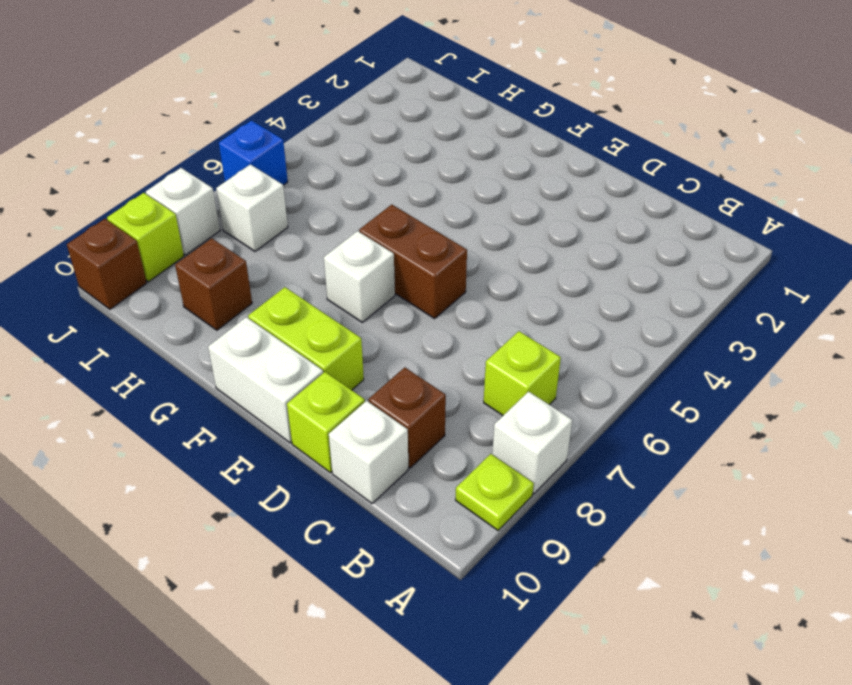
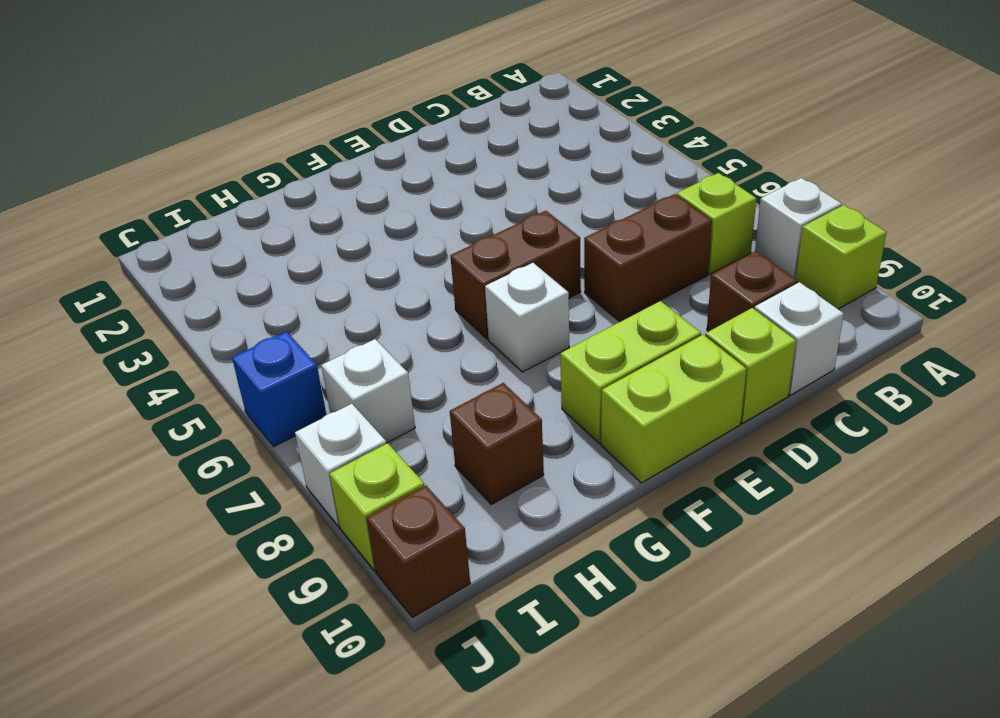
lime 1x1 plate [456,454,534,530] -> lime 1x1 brick [796,205,887,309]
none -> brown 1x2 brick [584,194,712,321]
white 1x2 brick [208,317,323,443] -> lime 1x2 brick [601,335,746,483]

